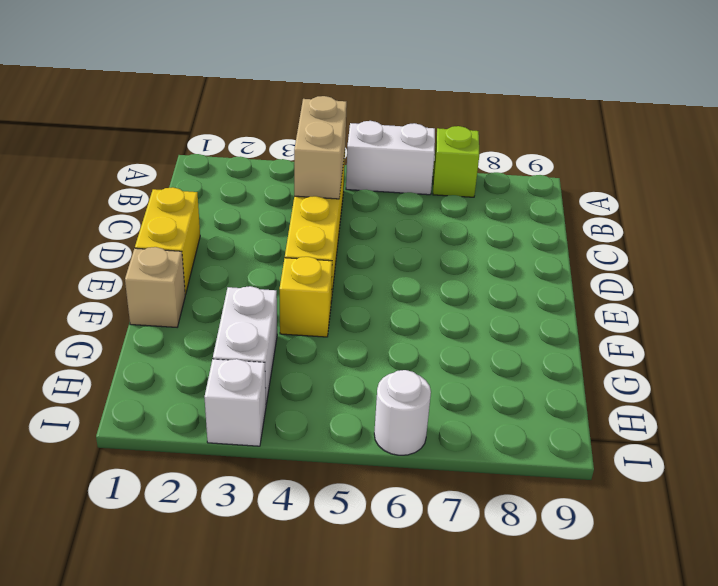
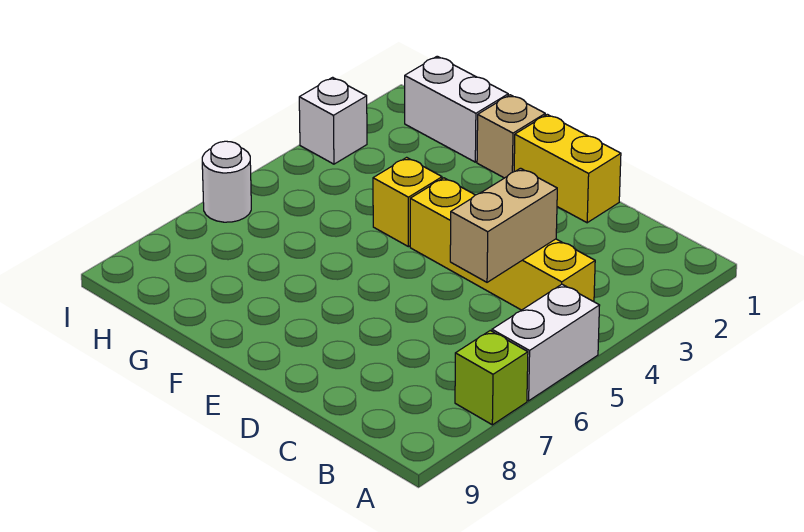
tan 1x2 brick [294,96,347,199] -> tan 1x2 brick turned to [450,168,557,282]
white 1x2 brick [213,286,277,404] -> white 1x2 brick moved to [405,56,508,162]

